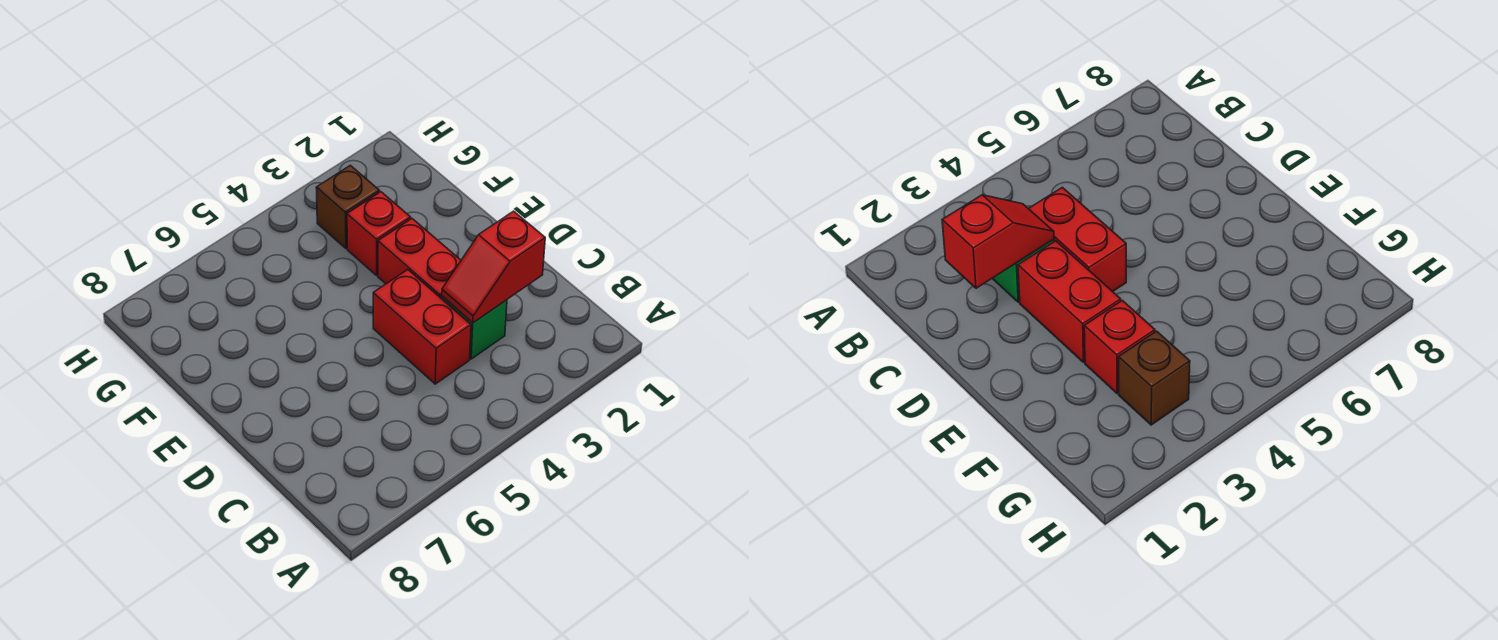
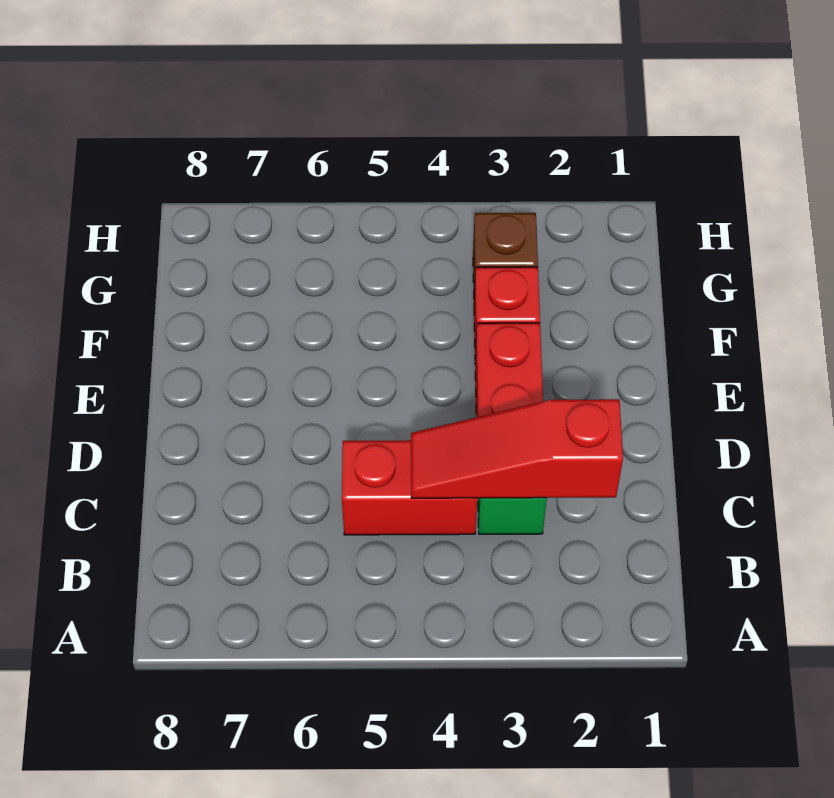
red 1x2 slope [442,211,545,323] -> red 1x3 slope [411,399,623,498]
red 1x2 brick [373,270,471,384] -> red 1x2 brick turned to [342,440,477,535]

